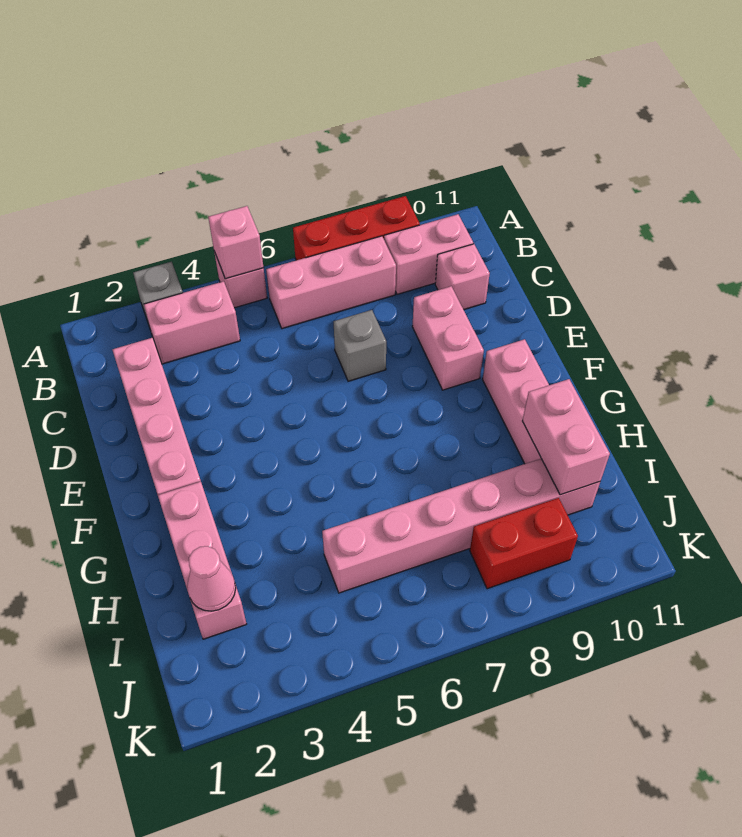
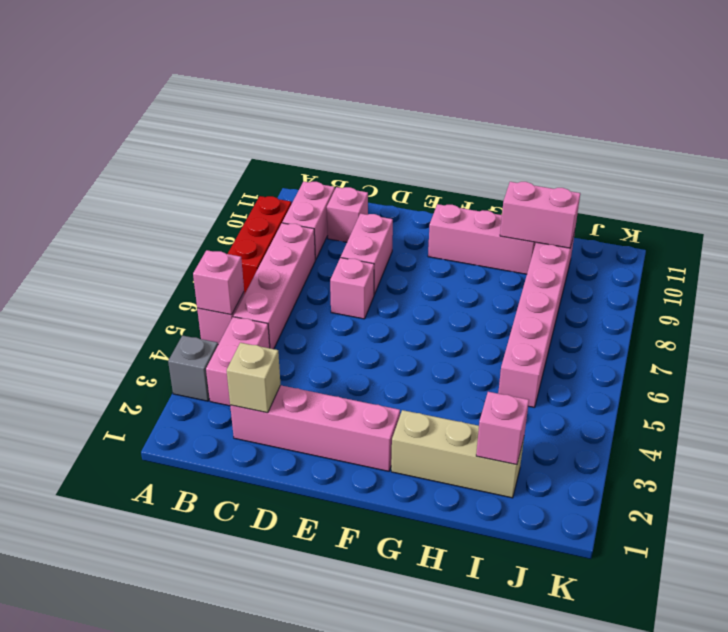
pink 1x3 brick [266,236,396,329] -> pink 1x4 brick [234,223,315,349]
none -> tan 1x1 brick [227,343,280,413]
grey 1x1 brick [334,310,386,381] -> pink 1x1 brick [330,258,374,319]
pink 1x2 brick [412,286,484,390] -> pink 1x2 brick turned to [341,214,393,295]
pink 1x3 brick [158,482,246,639] -> tan 1x3 brick [391,410,524,498]
pink 1x1 cone [187,546,236,611] -> pink 1x1 brick [476,392,529,465]
red 1x2 brick [470,498,578,589] -> none

